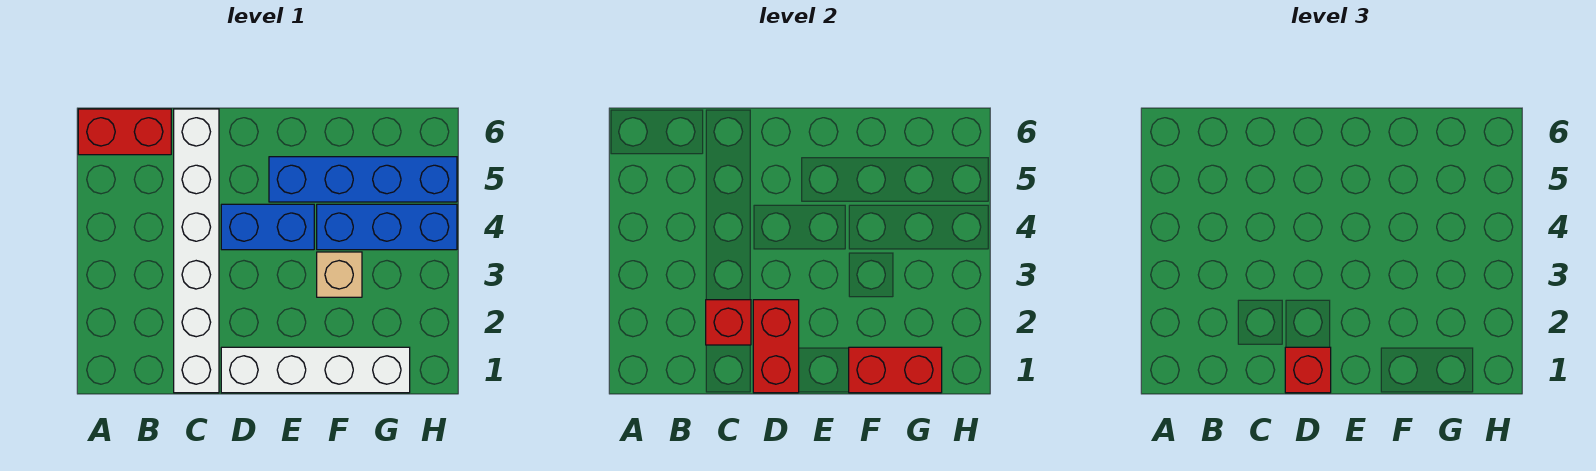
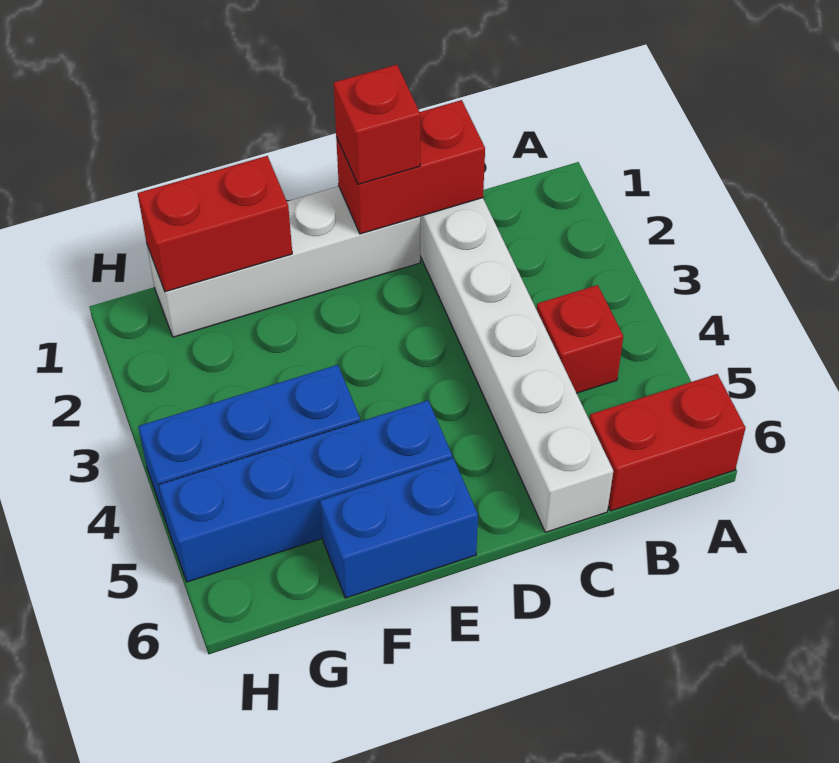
red 1x1 brick [706,300,751,345] -> red 1x1 brick moved to [537,285,623,393]
red 1x2 brick [753,300,799,393] -> red 1x2 brick turned to [336,100,485,234]
blue 1x2 brick [221,204,314,250] -> blue 1x2 brick moved to [320,458,478,598]
tan 1x1 brick [317,252,362,297] -> none

